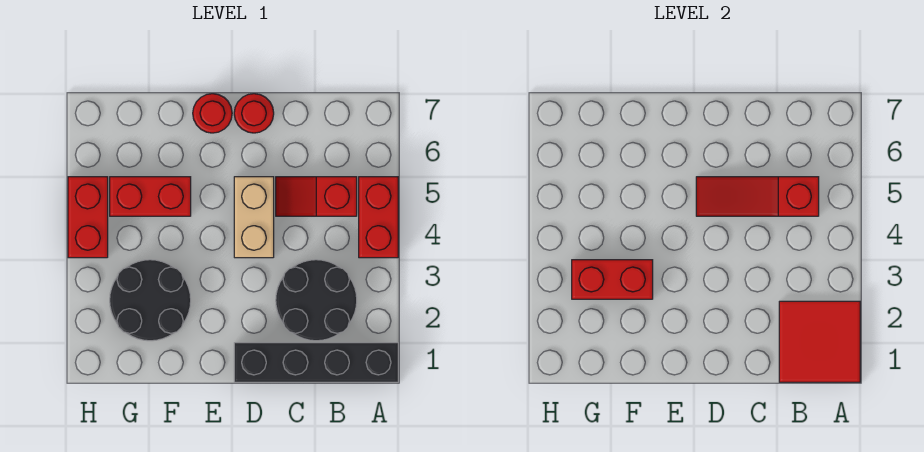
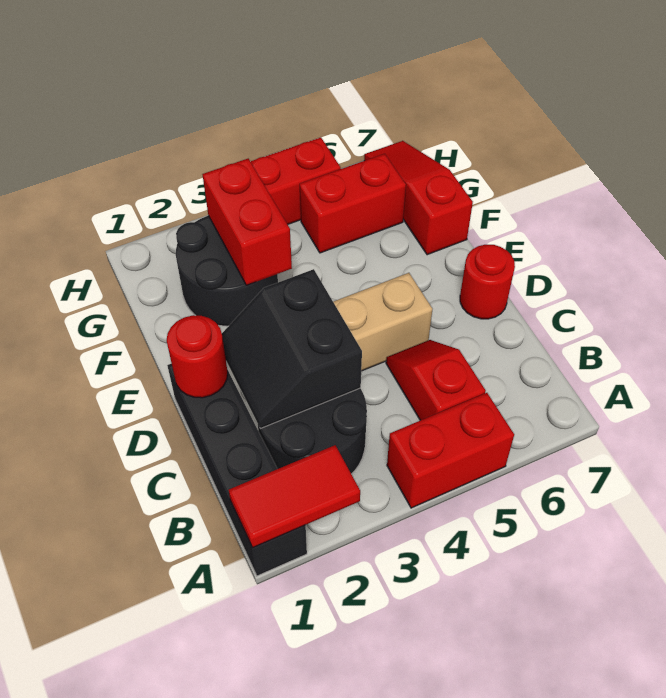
red 2x2 tile [779,301,860,382] -> red 1x2 tile [229,445,360,548]
red 1x3 slope [696,177,819,216] -> red 1x3 slope moved to [364,141,473,255]
none -> black 2x2 slope [222,269,362,429]
red 1x1 round brick [193,94,232,133] -> red 1x1 round brick moved to [167,315,228,398]
red 1x2 brick [110,177,191,216] -> red 1x2 brick turned to [300,154,406,253]

